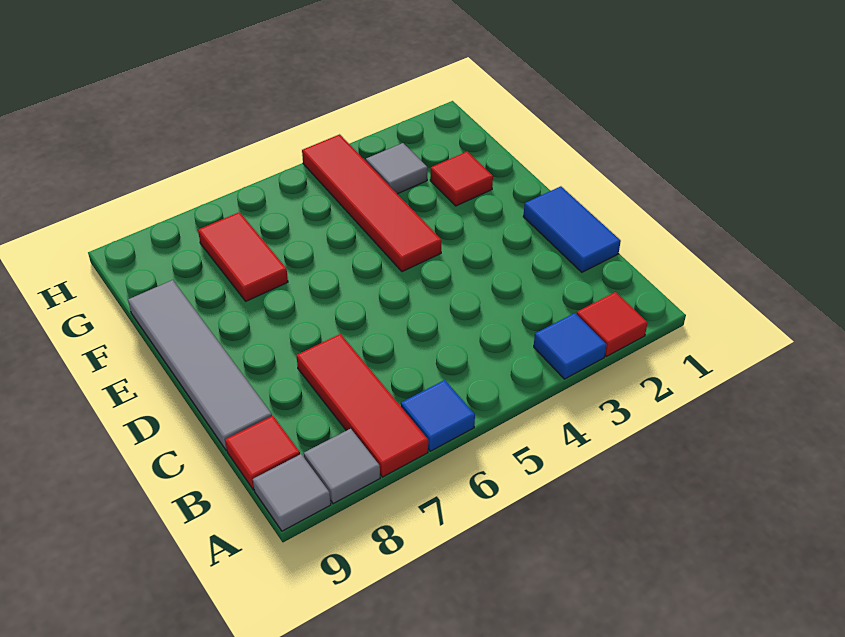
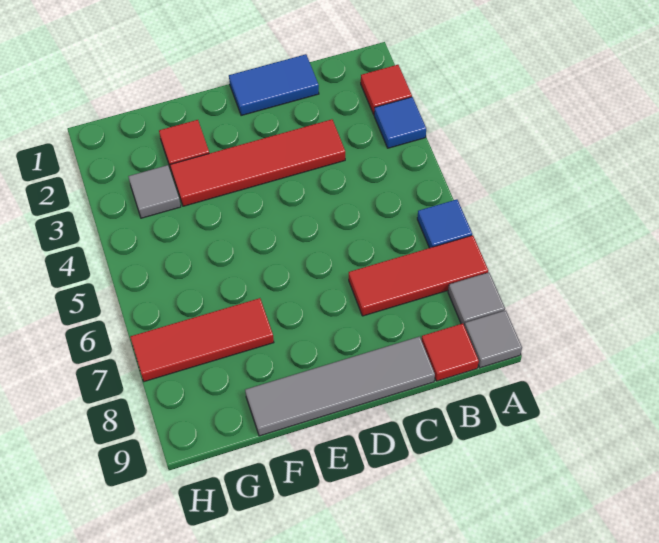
red 1x4 tile [302,134,441,272] -> red 1x4 tile moved to [170,119,345,206]
red 1x2 tile [198,212,288,301] -> red 1x3 tile [130,298,274,382]

